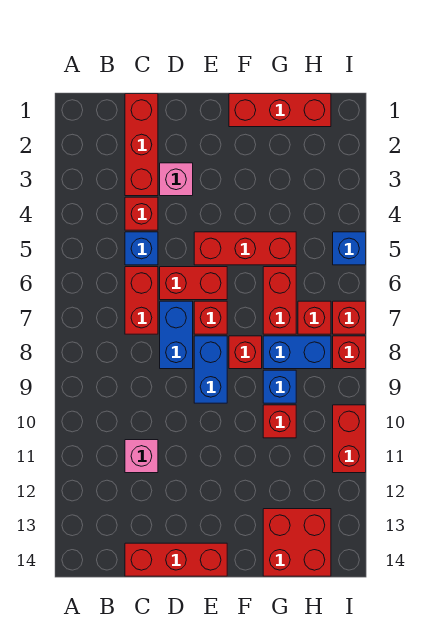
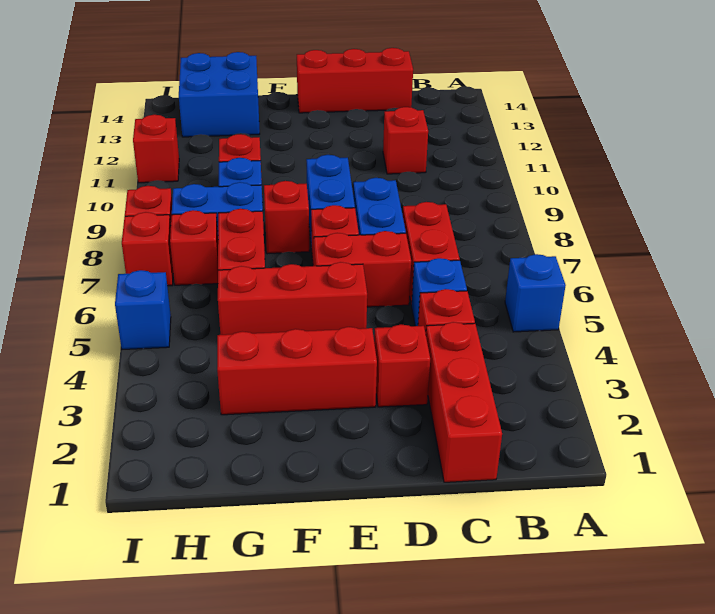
none -> blue 1x1 brick [505,254,566,332]
pink 1x1 brick [125,440,158,473] -> red 1x1 brick [383,107,428,174]
pink 1x1 brick [160,163,193,196] -> red 1x1 brick [374,324,430,407]
red 1x3 brick [229,94,331,127] -> red 1x3 brick moved to [217,327,377,415]
red 2x2 brick [263,509,331,576] -> blue 2x2 brick [179,52,260,137]
red 1x2 brick [333,405,366,473] -> red 1x1 brick [133,115,179,183]

